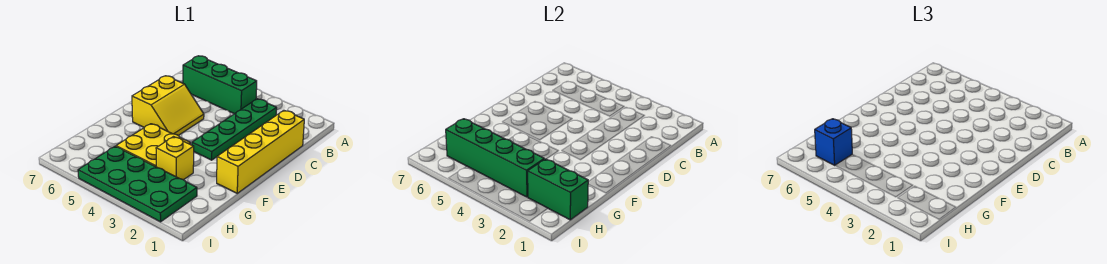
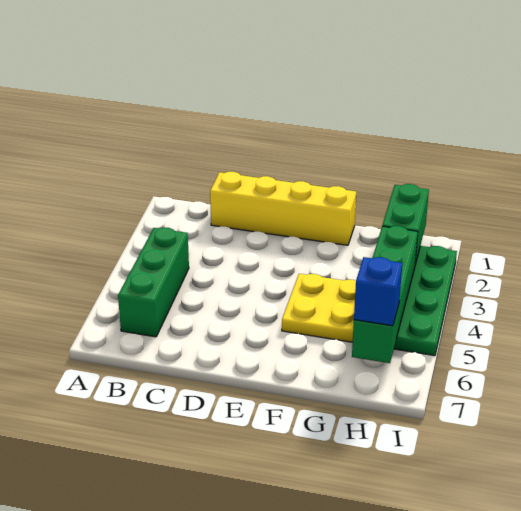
green 1x4 plate [192,99,277,160] -> none
yellow 2x2 slope [132,76,204,136] -> none
yellow 1x1 brick [156,137,194,180] -> none

